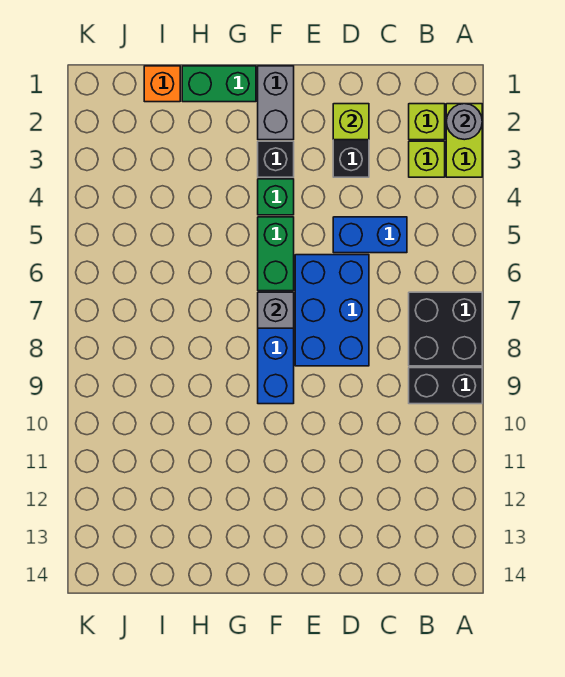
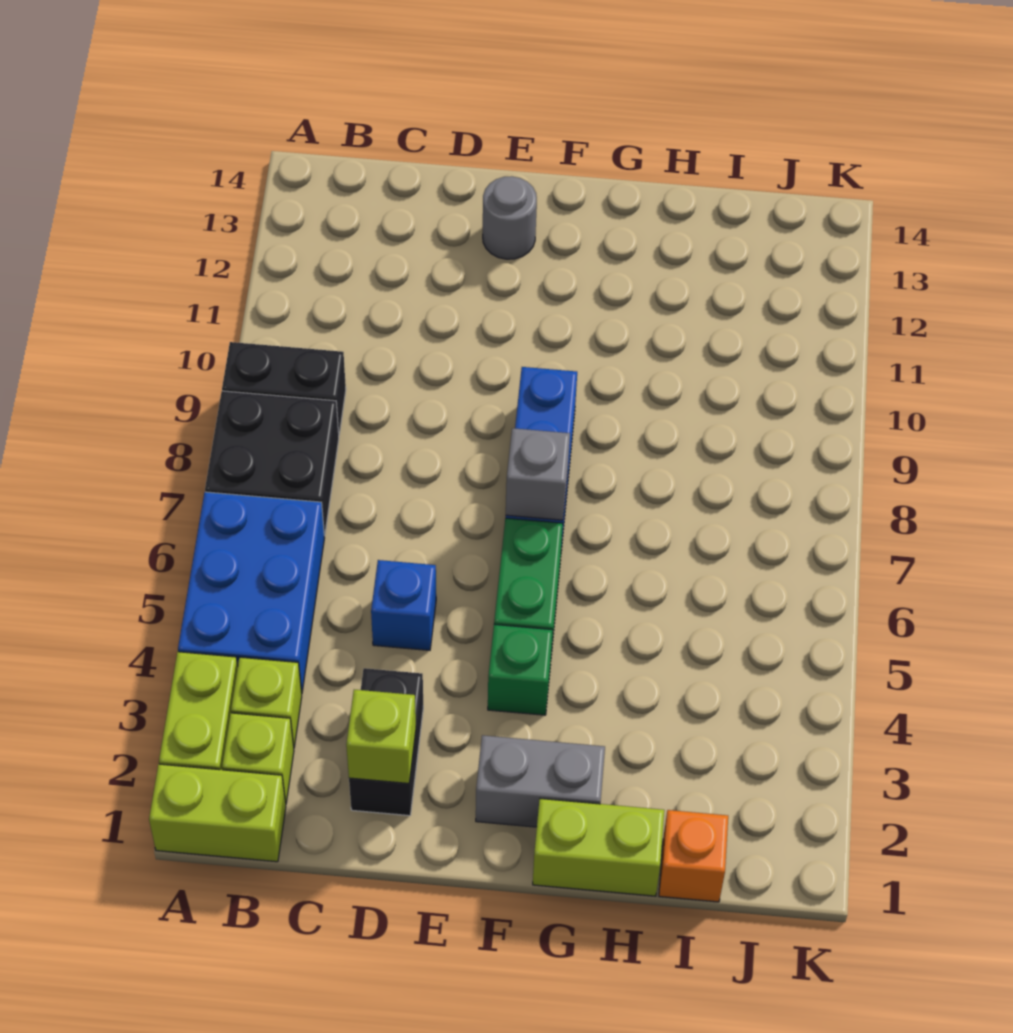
none -> lime 1x2 brick [149,764,286,862]
grey 1x1 round brick [446,104,482,140] -> grey 1x1 round brick moved to [483,176,537,259]
blue 1x2 brick [333,217,407,253] -> blue 1x1 brick [371,560,436,650]
blue 2x3 brick [295,255,369,366] -> blue 2x3 brick moved to [178,492,324,693]
grey 1x2 brick [258,66,294,140] -> grey 1x2 brick turned to [476,735,605,827]
black 1x1 brick [258,141,294,177] -> none
green 1x2 brick [182,66,256,102] -> lime 1x2 brick [533,799,664,896]

